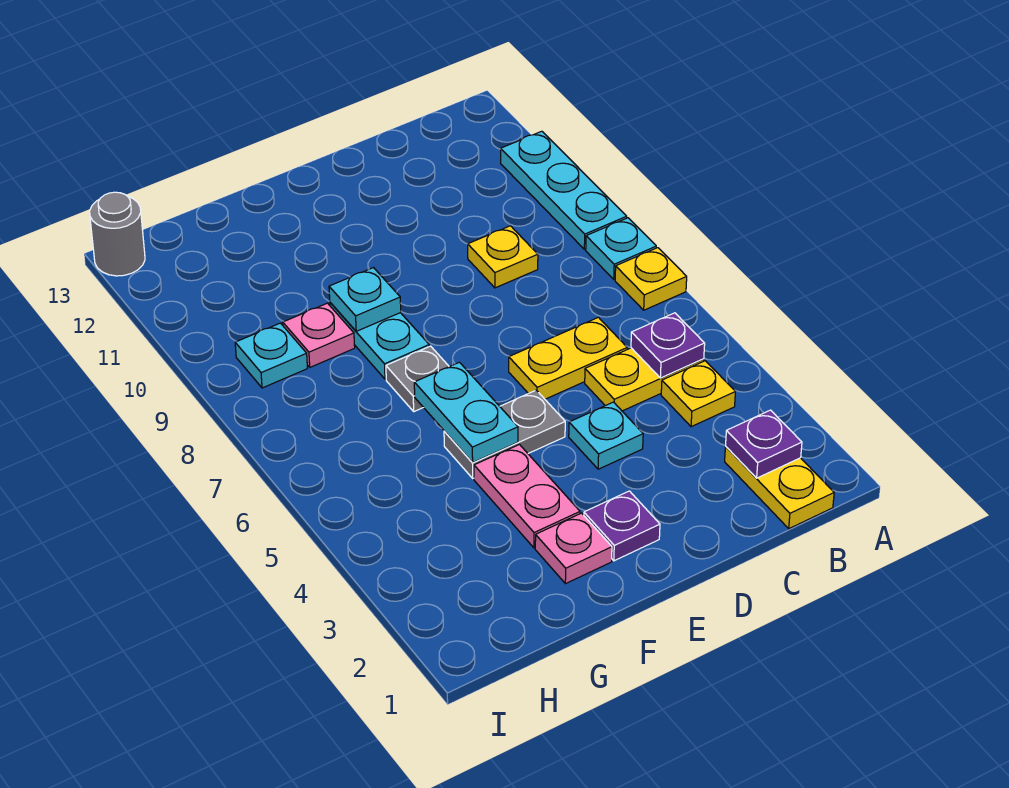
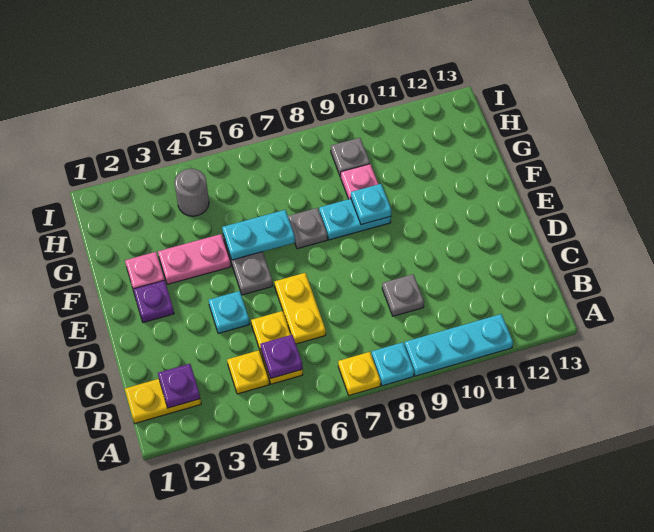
yellow 1x1 plate [468,226,538,288] -> grey 1x1 plate [382,274,424,316]
cyan 1x1 plate [235,323,307,388] -> grey 1x1 plate [331,138,370,177]
grey 1x1 round brick [90,192,145,276] -> grey 1x1 round brick moved to [174,169,209,216]

